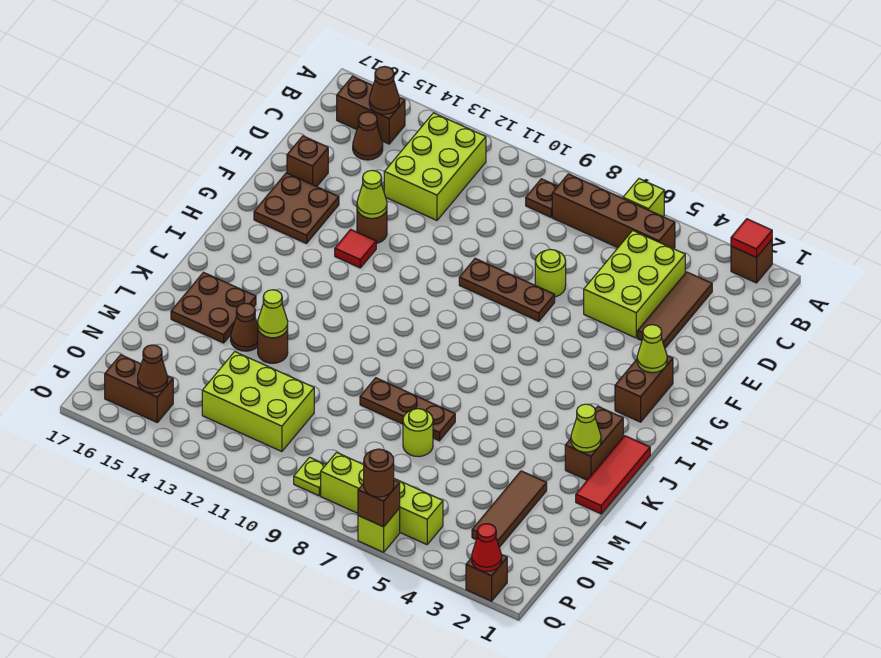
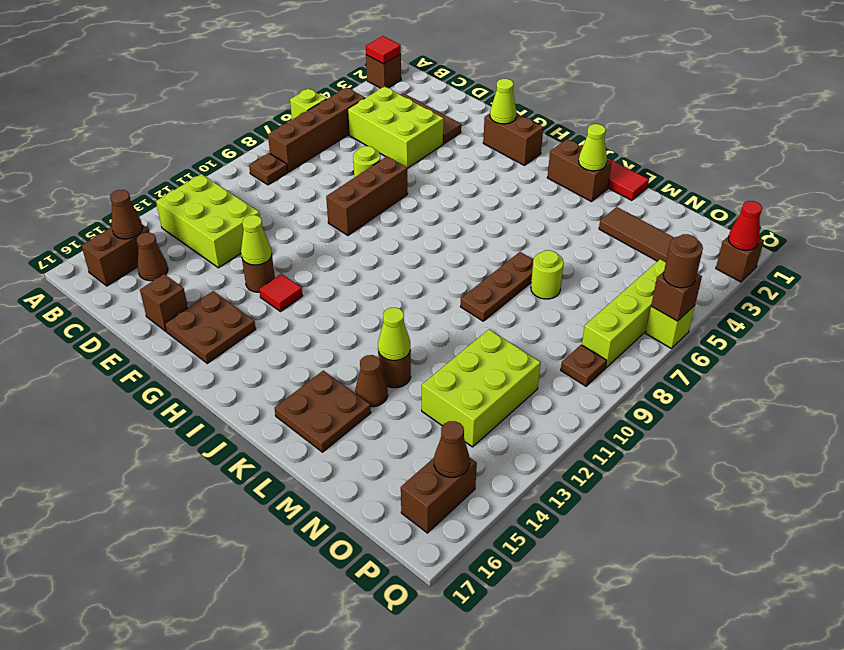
brown 1x3 plate [459,258,555,321] -> brown 1x3 brick [326,156,408,235]
lime 1x1 plate [294,457,326,496] -> brown 1x1 plate [561,345,606,386]

